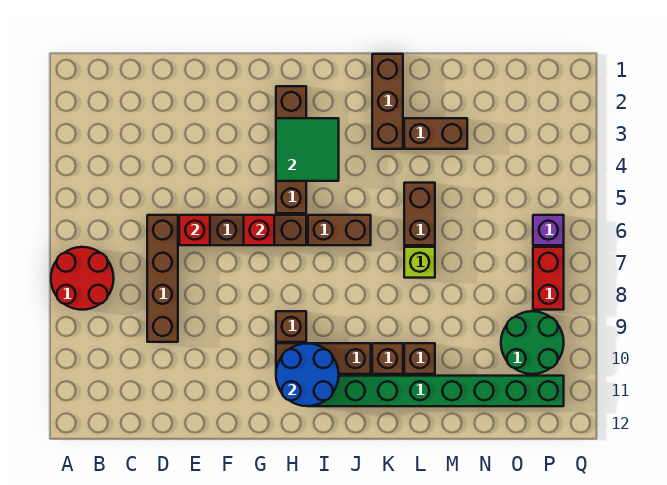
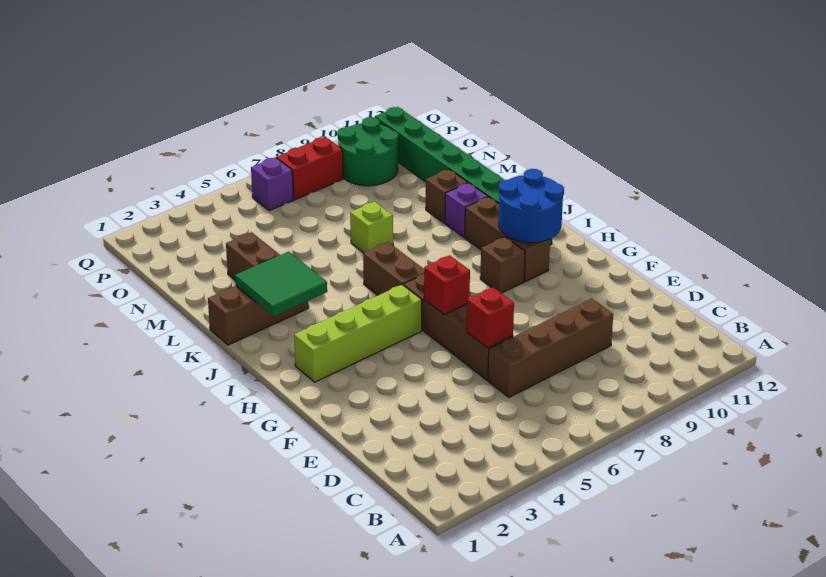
red 2x2 round brick [51,247,114,310] -> none
brown 1x4 brick [276,86,306,213] -> lime 1x4 brick [294,285,422,382]
green 2x2 tile [276,118,339,181] -> green 2x2 tile moved to [235,251,327,316]
brown 1x1 brick [372,343,403,374] -> purple 1x1 brick [445,183,488,237]
brown 1x2 brick [404,183,435,245] -> none

